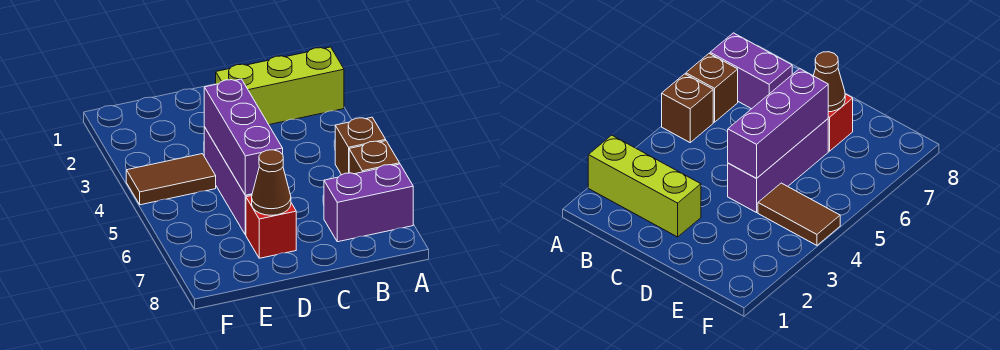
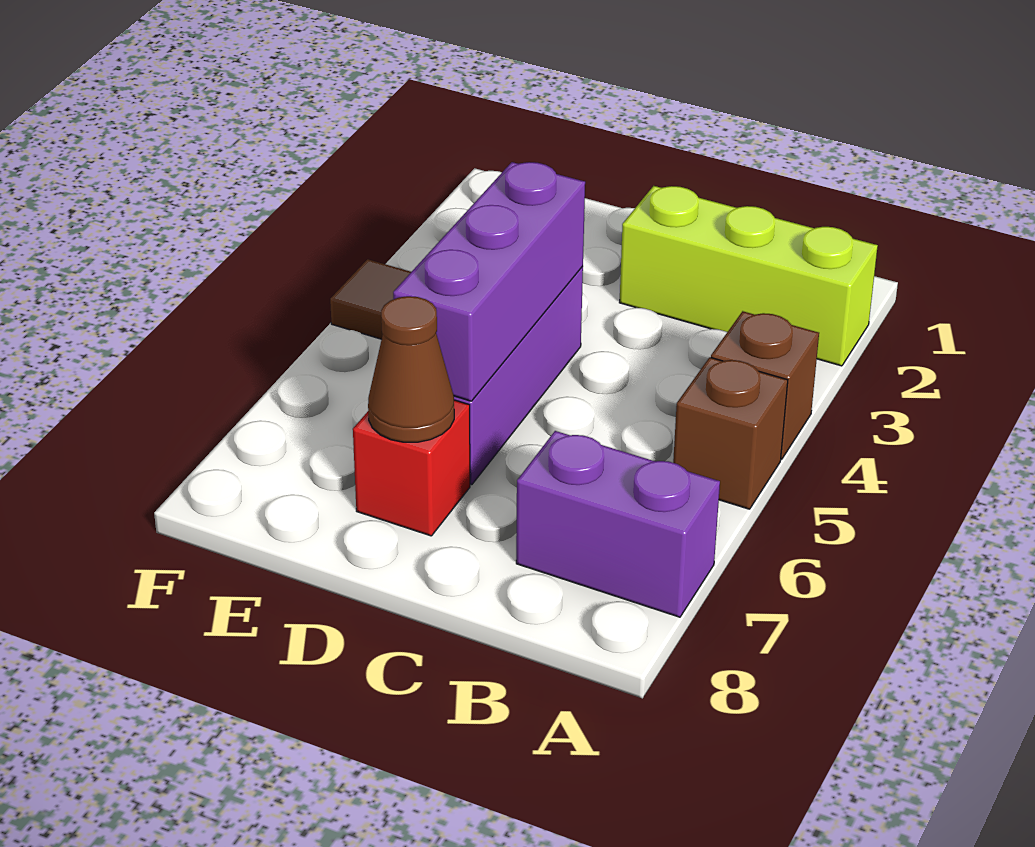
brown 1x1 brick [349,141,400,174] -> brown 1x1 brick moved to [711,311,819,459]

